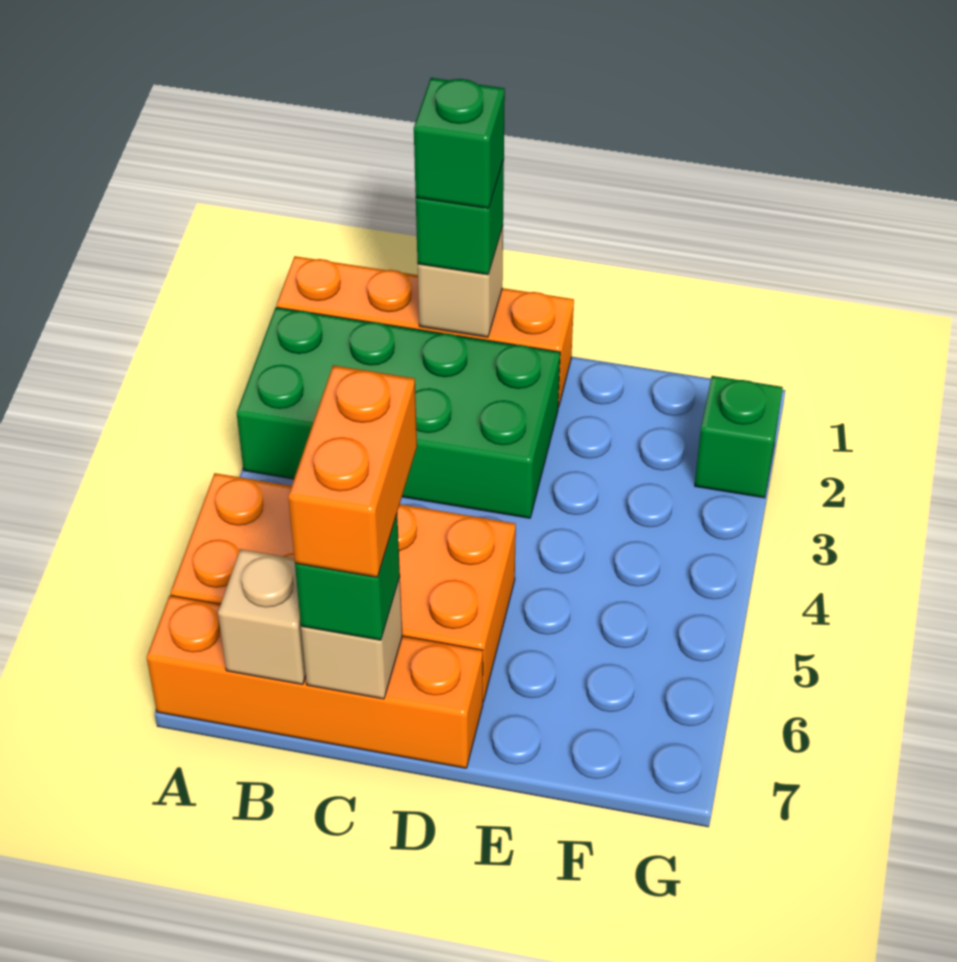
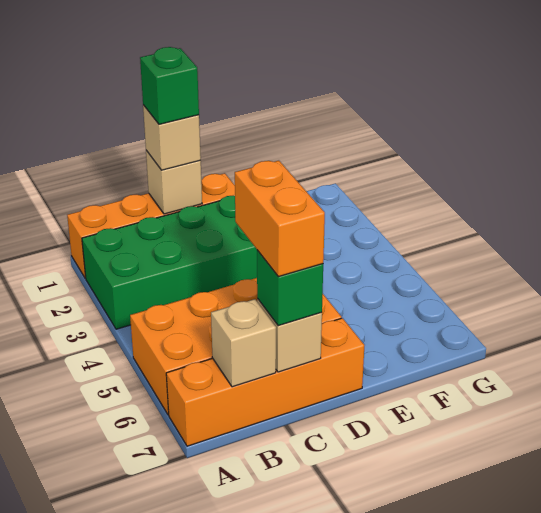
green 1x1 brick [416,160,504,275] -> tan 1x1 brick [143,105,201,170]
green 1x1 brick [695,376,783,498] -> none

